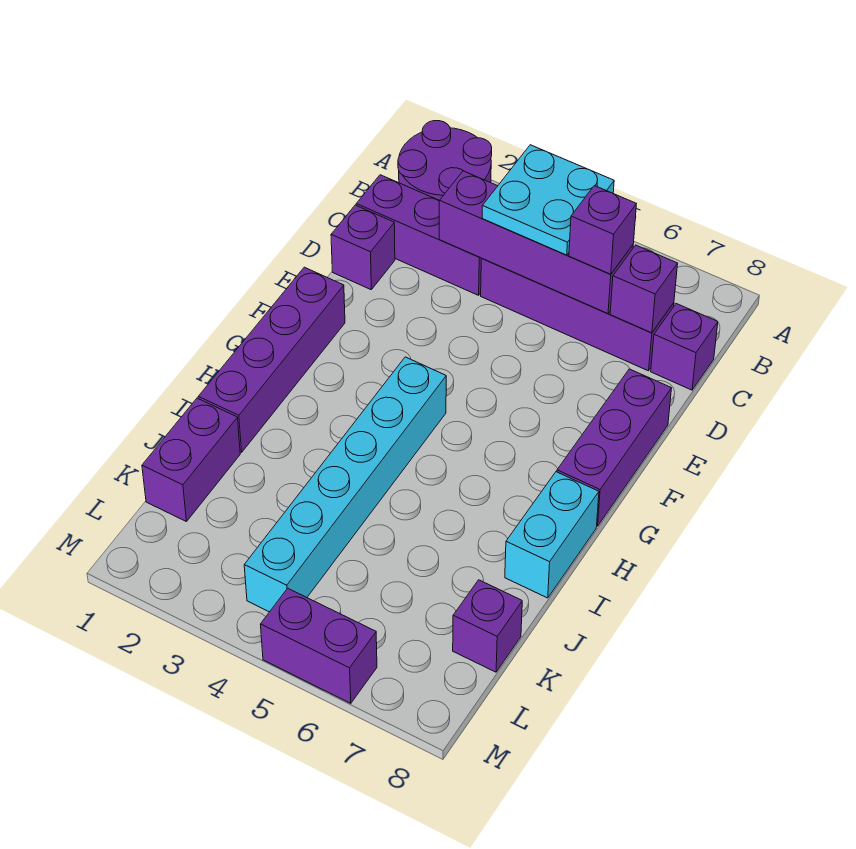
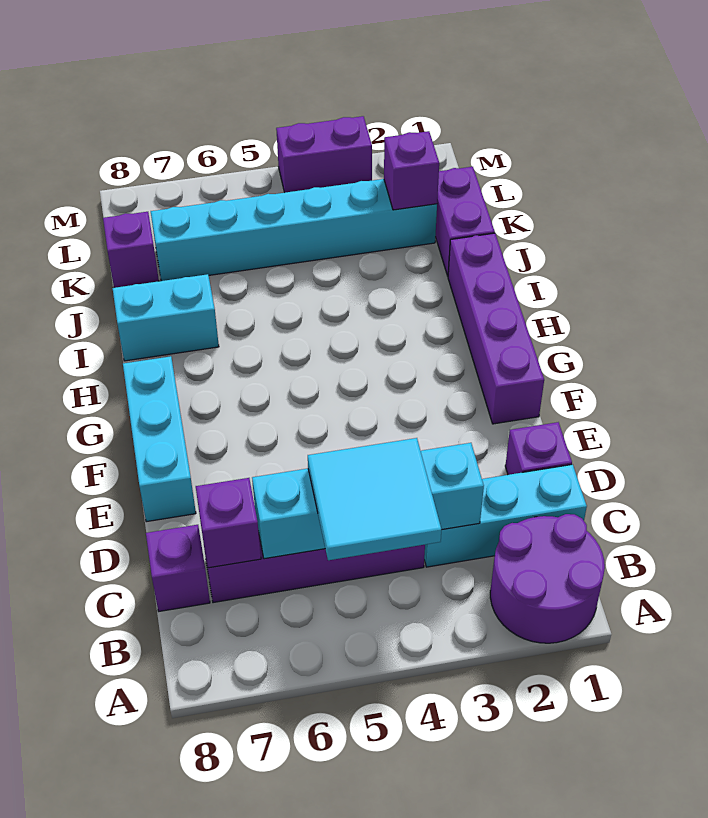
cyan 2x2 plate [482,145,614,255] -> cyan 2x2 tile [308,438,441,560]
purple 1x3 brick [356,175,482,295] -> cyan 1x3 brick [424,464,587,567]
purple 1x4 brick [439,171,633,313] -> cyan 1x4 brick [252,443,484,559]
purple 1x1 brick [569,186,636,274] -> purple 1x1 brick moved to [384,131,439,210]
purple 1x3 brick [557,369,672,526] -> cyan 1x3 brick [123,356,196,522]
cyan 1x6 brick [244,357,446,612] -> cyan 1x6 brick turned to [151,179,437,281]
cyan 1x2 brick [505,472,599,598] -> cyan 1x2 brick turned to [113,274,219,361]
purple 1x2 brick [261,588,377,703] -> purple 1x2 brick moved to [276,116,372,193]

